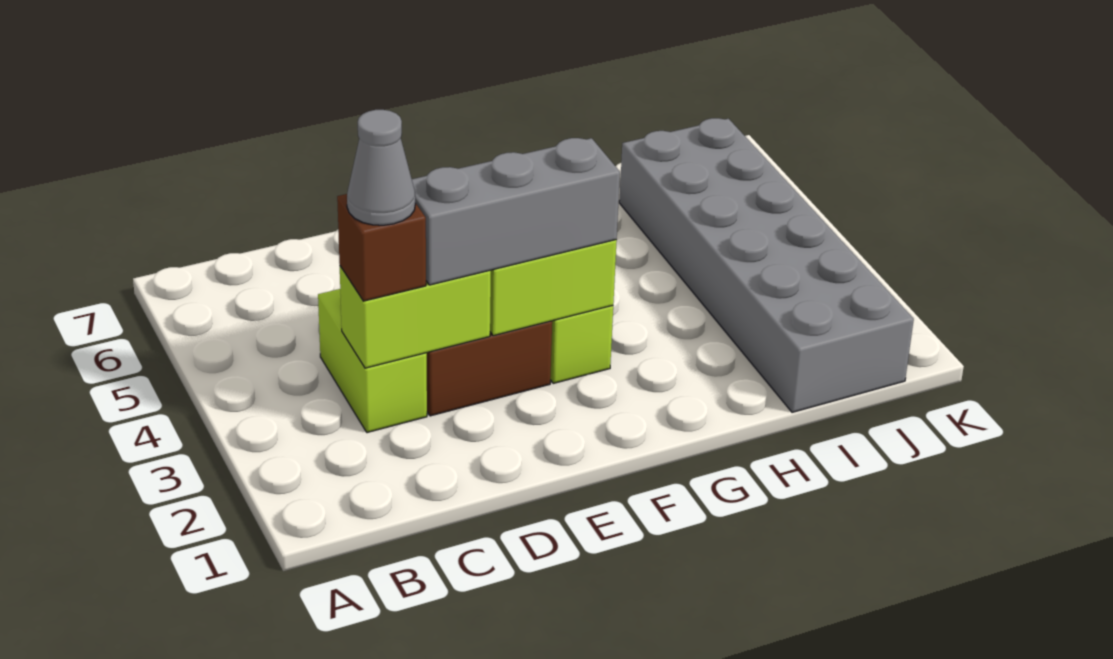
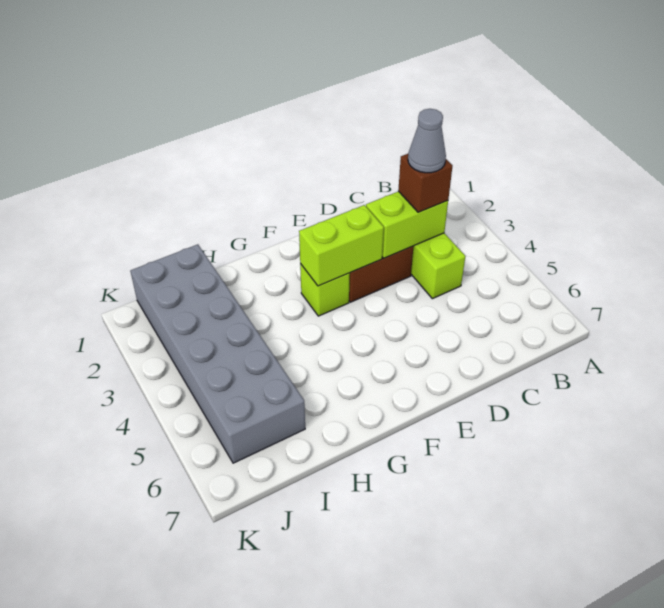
grey 1x3 brick [412,138,620,285] -> none

